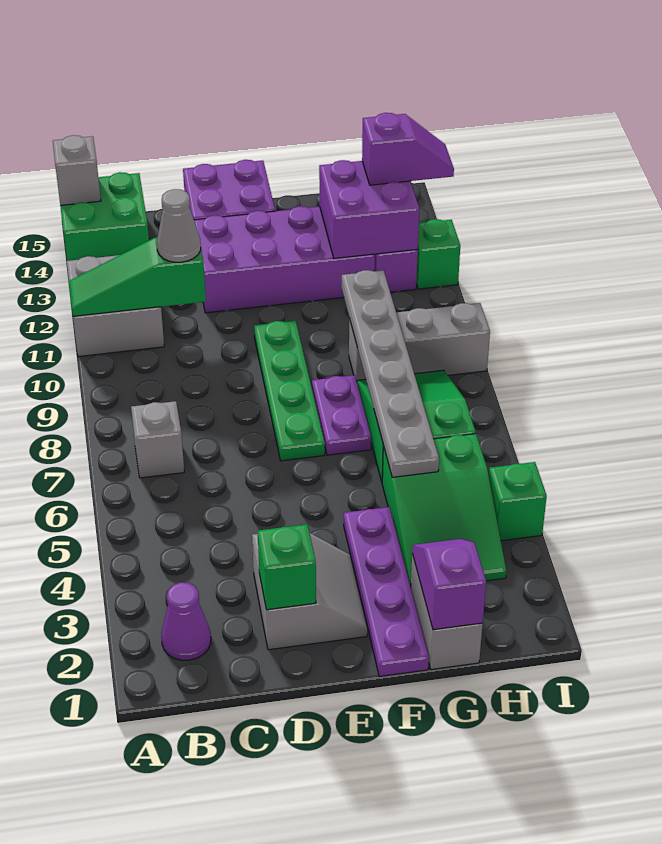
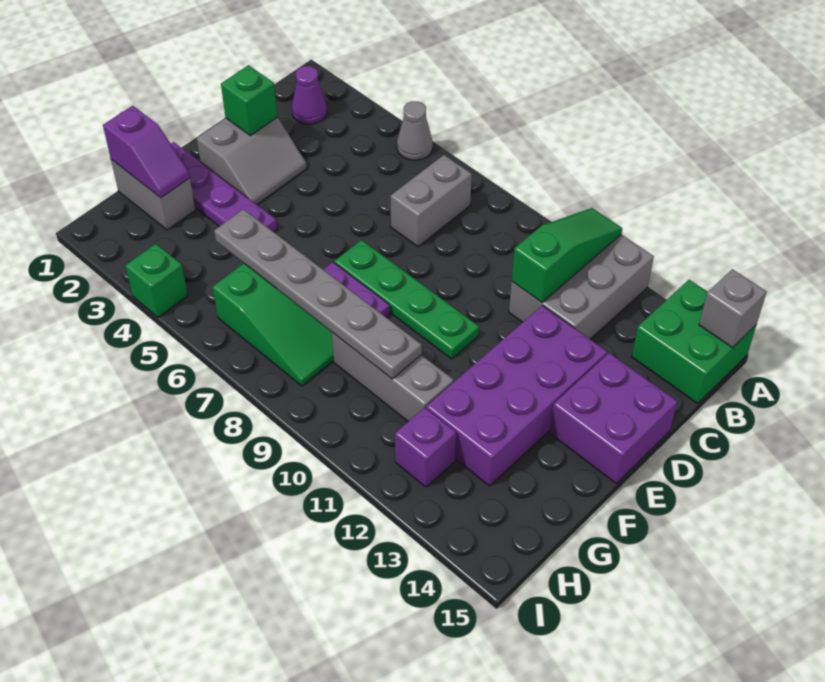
grey 2x2 brick [67,255,164,357] -> grey 2x3 brick [509,235,654,339]
grey 1x1 brick [131,401,184,478] -> grey 1x2 brick [390,155,472,247]
grey 1x1 cone [157,189,201,262] -> grey 1x1 cone moved to [397,101,433,160]
grey 2x2 slope [252,533,367,650] -> grey 2x2 slope turned to [197,117,307,204]
green 2x3 slope [382,434,506,587] -> none
grey 1x3 brick [349,303,490,381] -> grey 1x3 brick turned to [332,332,454,421]
purple 2x2 brick [319,160,419,258] -> none
purple 1x2 slope [362,113,454,185] -> none
green 1x1 brick [416,219,460,289] -> none

